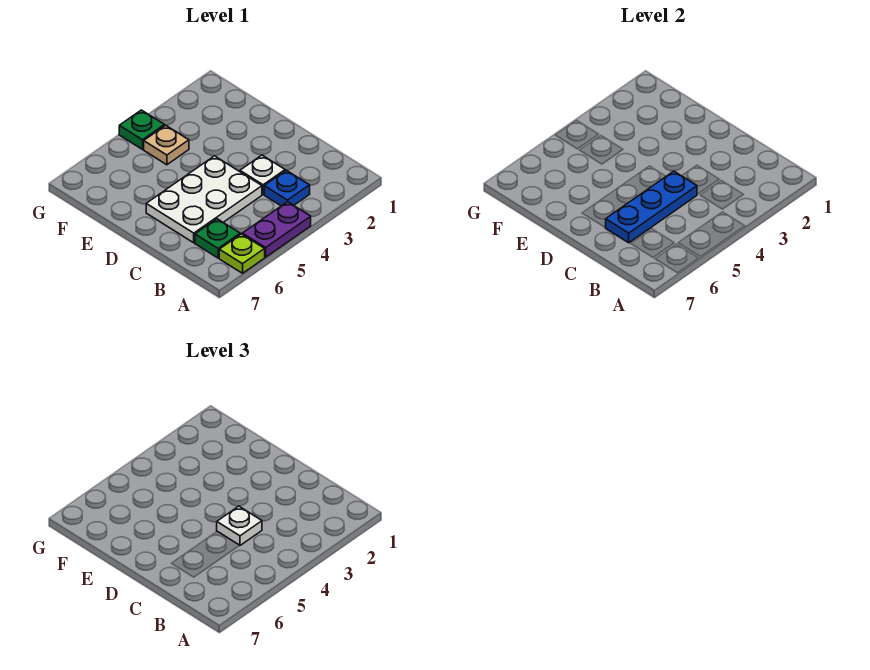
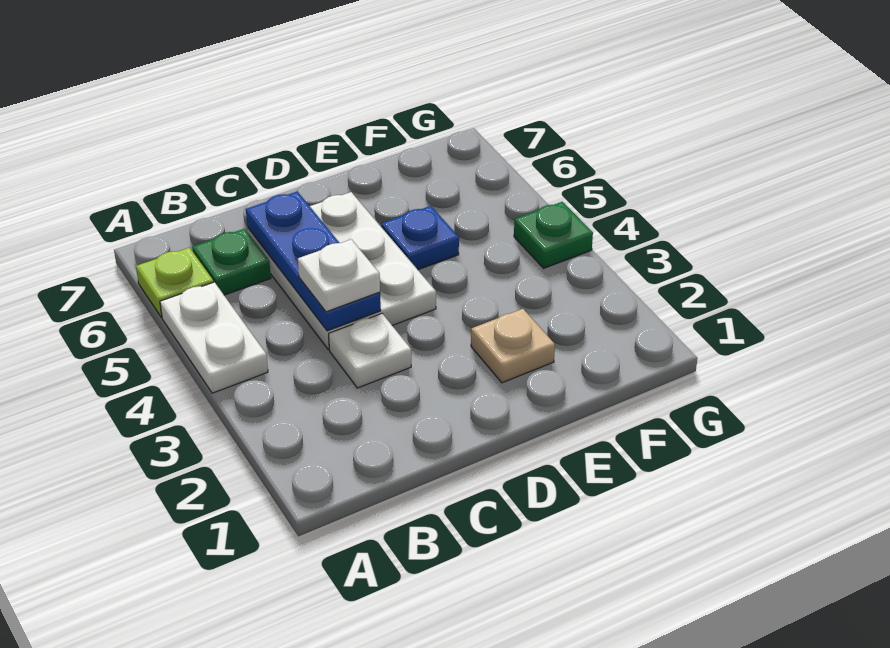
purple 1x2 plate [242,202,311,257] -> white 1x2 plate [160,282,268,393]
blue 1x1 plate [264,170,310,206] -> blue 1x1 plate moved to [381,206,459,270]
tan 1x1 plate [144,125,189,165] -> tan 1x1 plate moved to [471,309,555,383]

